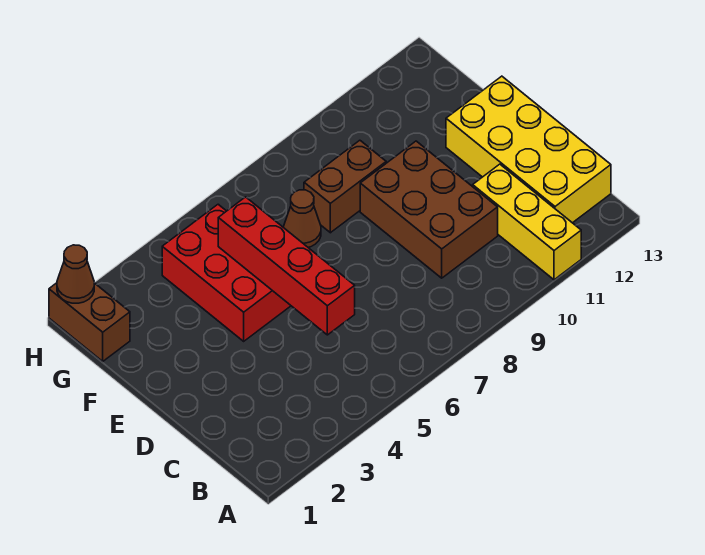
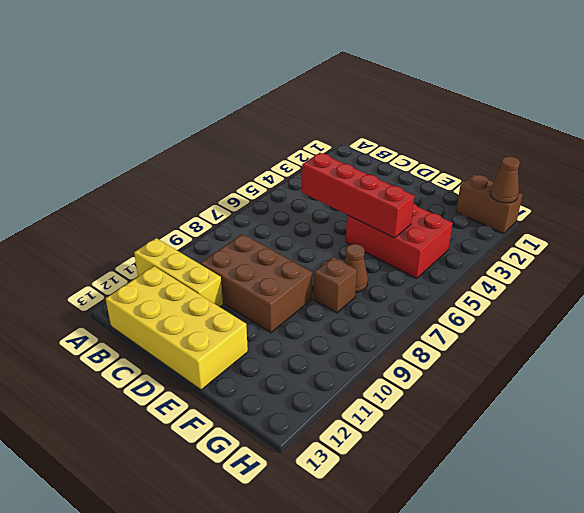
brown 1x2 brick [304,140,386,233] -> brown 1x1 brick [313,257,357,313]

